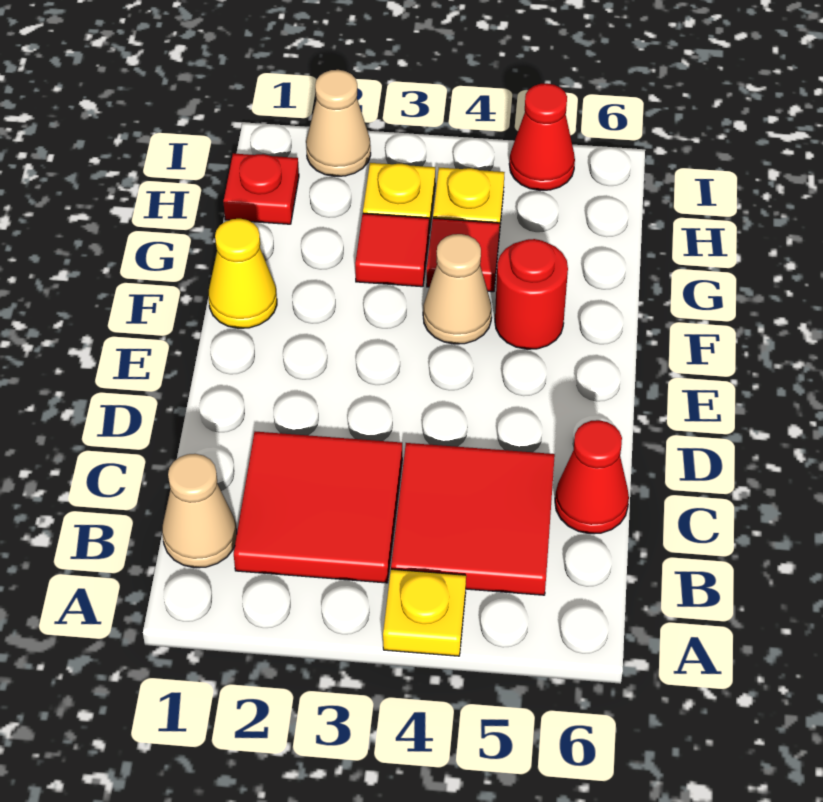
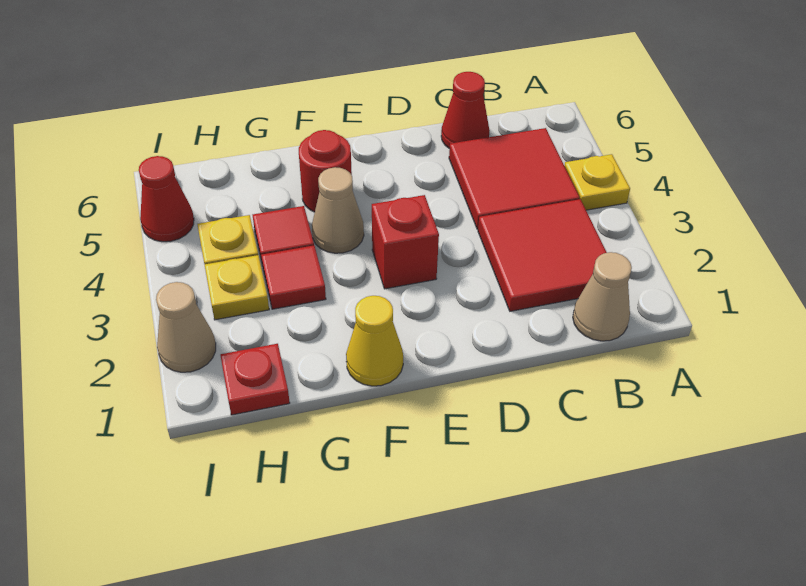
none -> red 1x1 brick [372,195,439,289]

